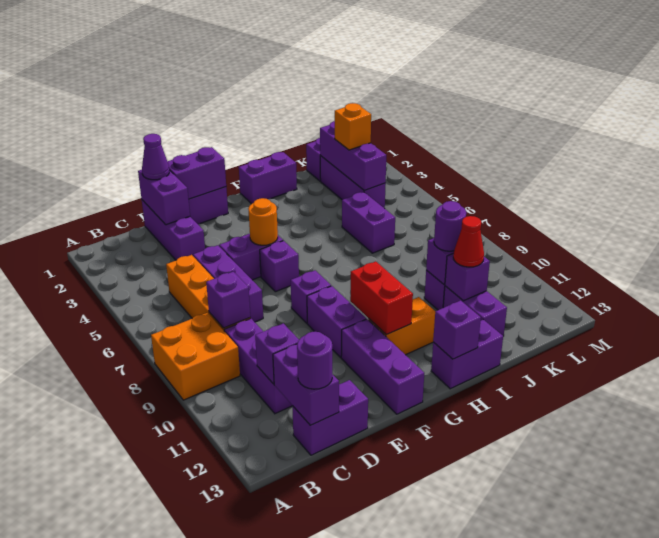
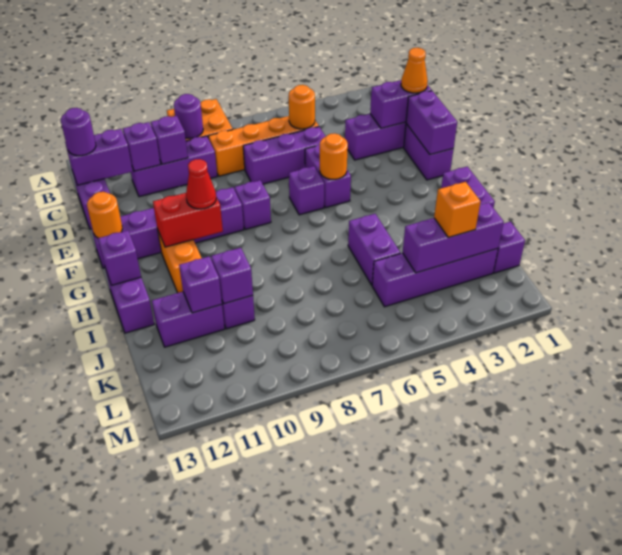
none -> orange 1x1 round brick [289,85,315,129]
purple 1x1 brick [206,272,250,328] -> purple 1x1 brick moved to [151,116,188,164]
purple 1x1 cone [142,134,169,180] -> orange 1x1 cone [401,48,428,93]
none -> orange 1x1 round brick [87,192,122,238]
purple 1x2 brick [342,192,395,253] -> purple 1x2 brick turned to [348,214,400,285]
purple 1x1 round brick [434,201,466,251] -> purple 1x1 round brick moved to [174,94,203,138]
red 1x1 cone [453,216,484,267] -> red 1x1 cone moved to [186,159,216,209]
purple 1x3 brick [320,156,386,209] -> purple 1x4 brick [372,249,498,307]

